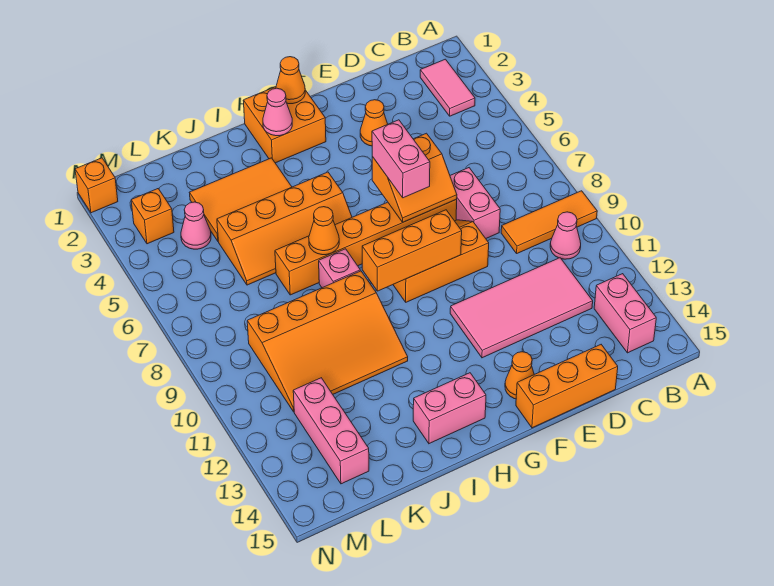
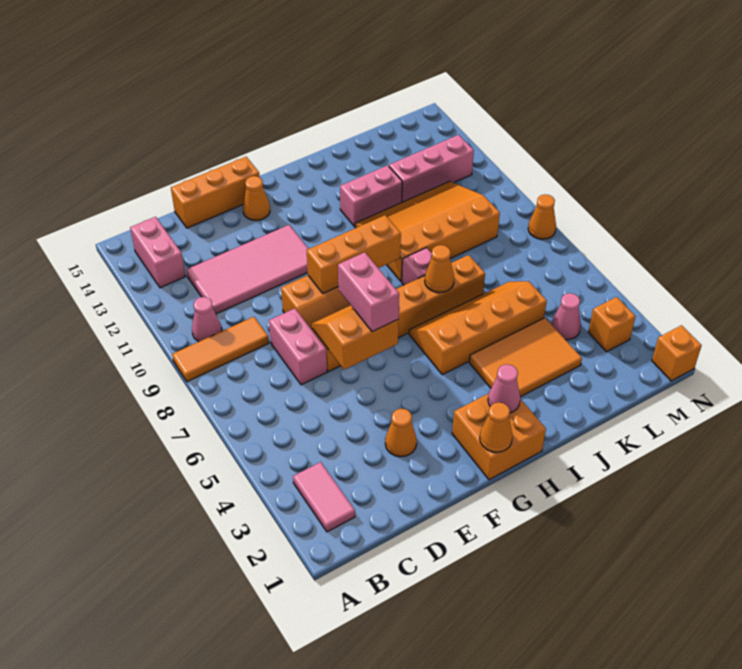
pink 1x2 brick [413,373,486,444] -> pink 1x2 brick moved to [340,165,402,226]
pink 1x3 brick [293,378,369,484] -> pink 1x3 brick turned to [389,135,474,202]
none -> orange 1x1 cone [528,194,556,239]

